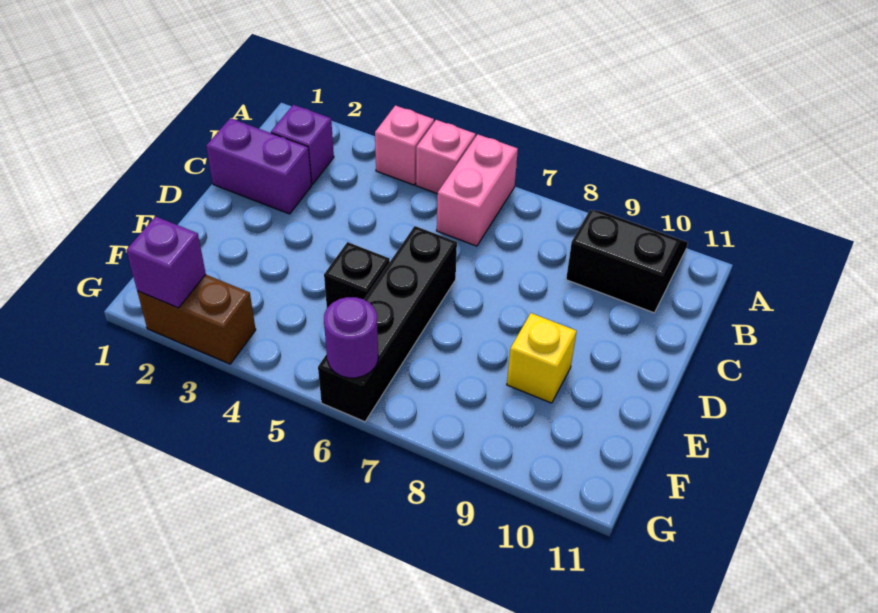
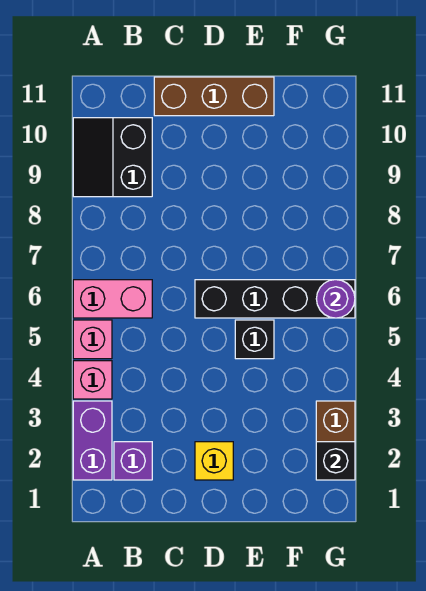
purple 1x2 brick [206,118,312,214] -> purple 1x2 brick moved to [73,401,112,480]
none -> brown 1x3 brick [154,77,274,116]
yellow 1x1 brick [507,313,577,403] -> yellow 1x1 brick moved to [195,442,233,480]
purple 1x1 brick [126,217,206,308] -> black 1x1 brick [316,442,355,480]

